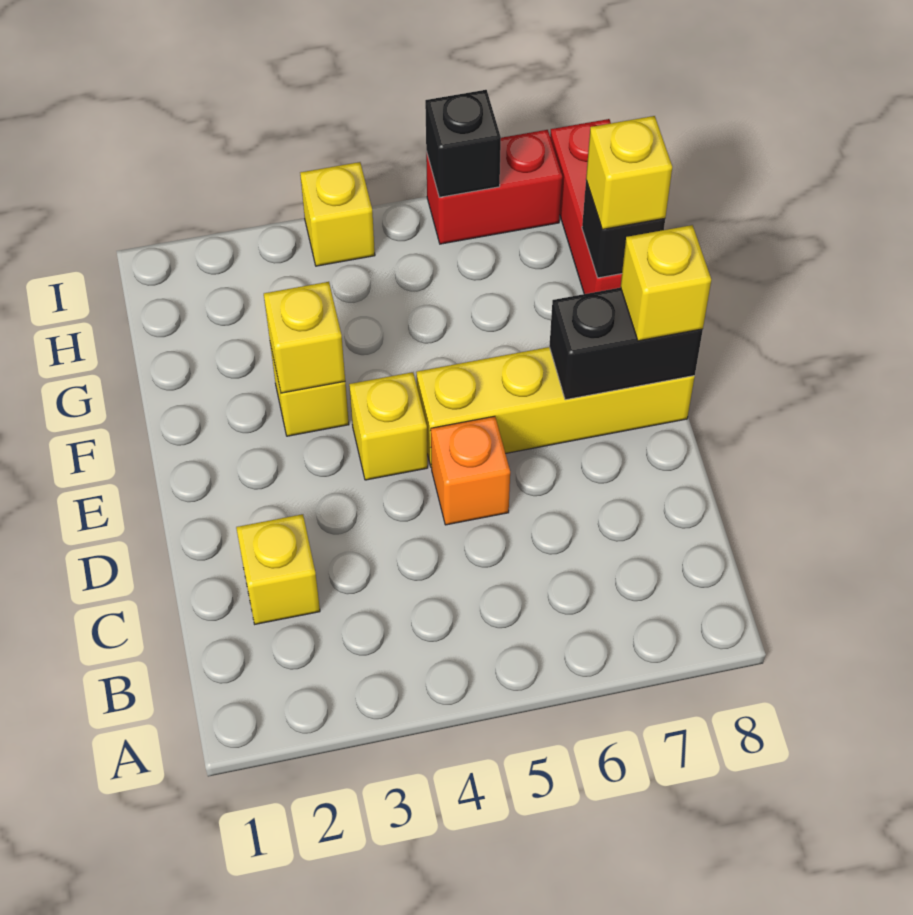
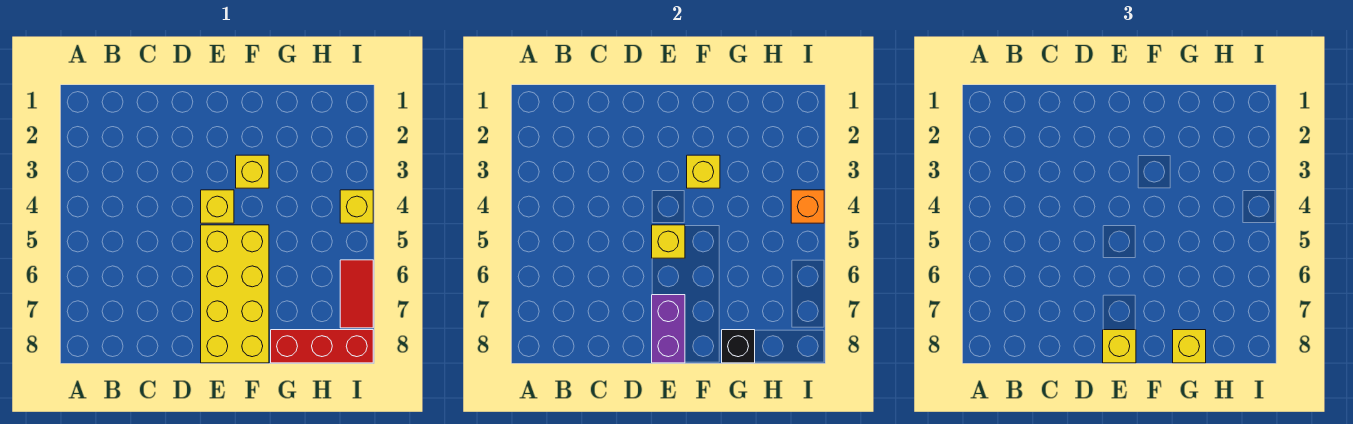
yellow 1x1 brick [236,514,320,624] -> yellow 1x1 brick moved to [652,225,685,258]
orange 1x1 brick [431,416,510,525] -> orange 1x1 brick moved to [791,190,824,223]
yellow 1x4 brick [416,347,695,468] -> yellow 2x4 brick [201,225,269,363]
black 1x2 brick [549,288,703,400] -> purple 1x2 brick [652,295,685,363]
red 1x2 brick [426,130,562,244] -> red 1x2 tile [340,260,373,328]
black 1x1 brick [425,90,501,197] -> none

